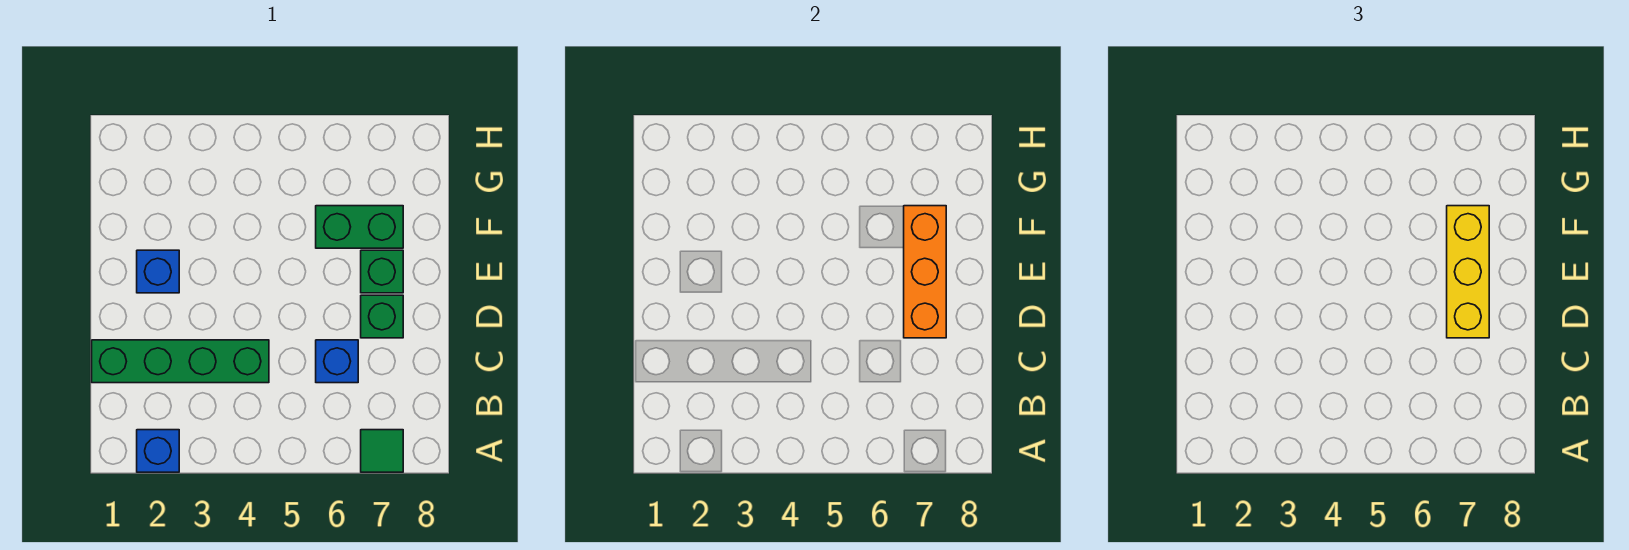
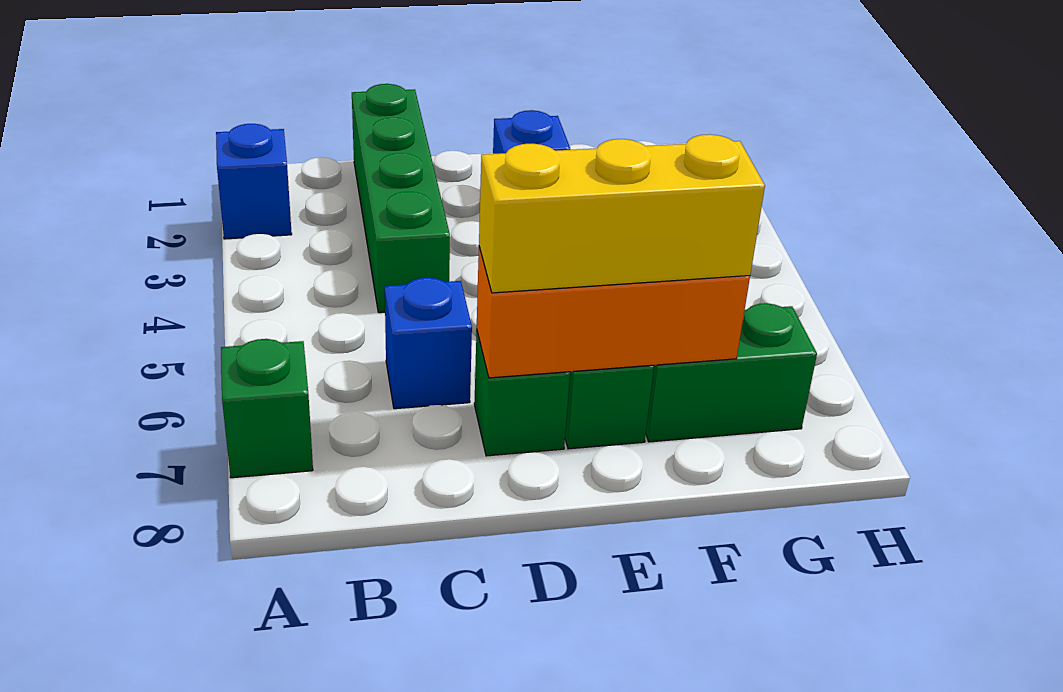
green 1x1 tile [361,430,403,472] -> green 1x1 brick [221,339,313,478]
green 1x2 brick [316,206,403,248] -> green 1x2 brick turned to [646,303,817,442]

